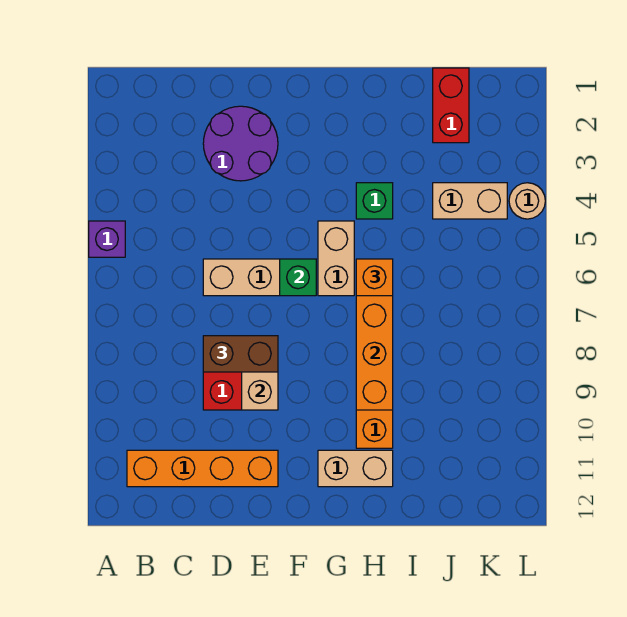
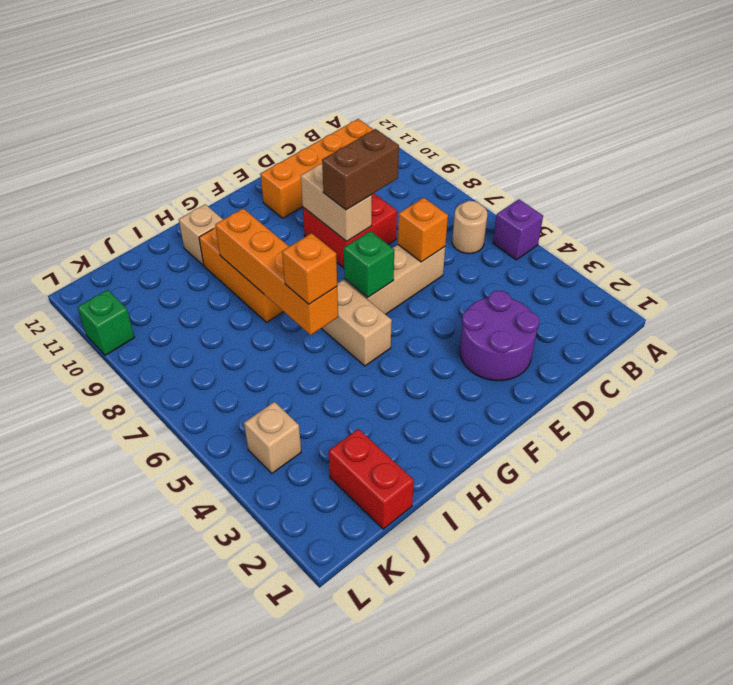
none -> orange 1x1 brick [398,197,448,262]
tan 1x2 brick [318,450,393,487] -> tan 1x1 brick [179,204,223,265]
green 1x1 brick [356,183,393,219] -> green 1x1 brick moved to [77,290,135,355]
tan 1x2 brick [433,183,507,219] -> tan 1x1 brick [244,402,301,473]
tan 1x1 round brick [509,183,545,219] -> tan 1x1 round brick moved to [452,201,487,254]

